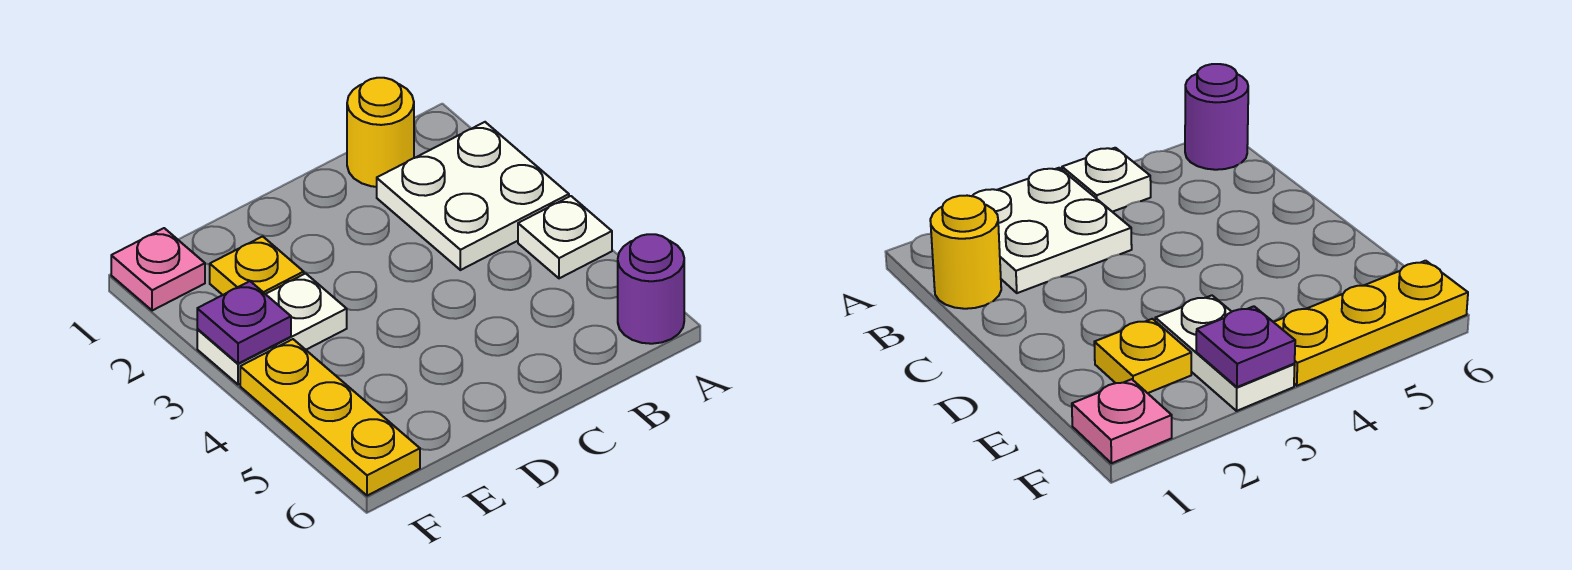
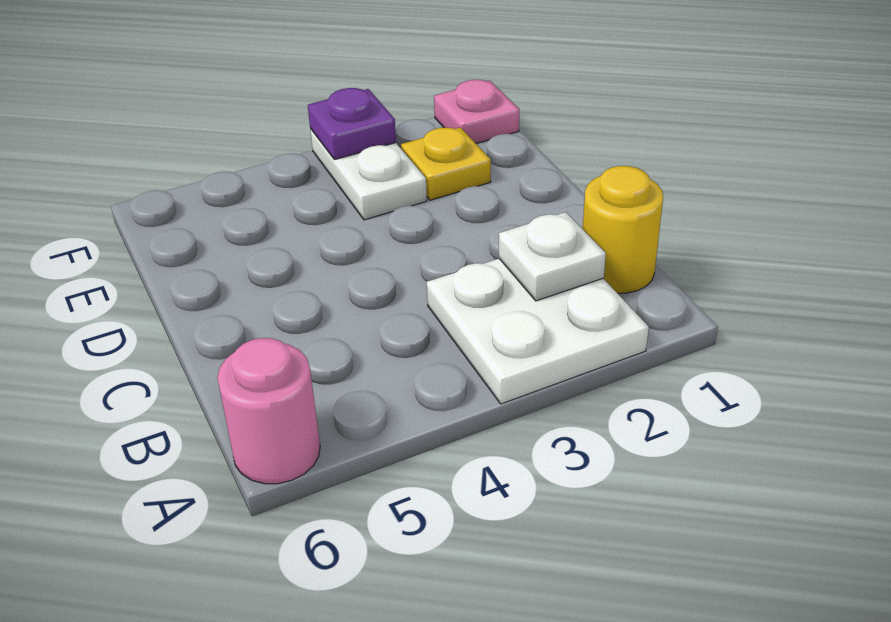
white 1x1 plate [518,196,612,278] -> white 1x1 plate moved to [499,212,606,301]
purple 1x1 round brick [618,234,684,344] -> pink 1x1 round brick [217,338,320,484]
yellow 1x3 plate [240,339,420,496] -> none

